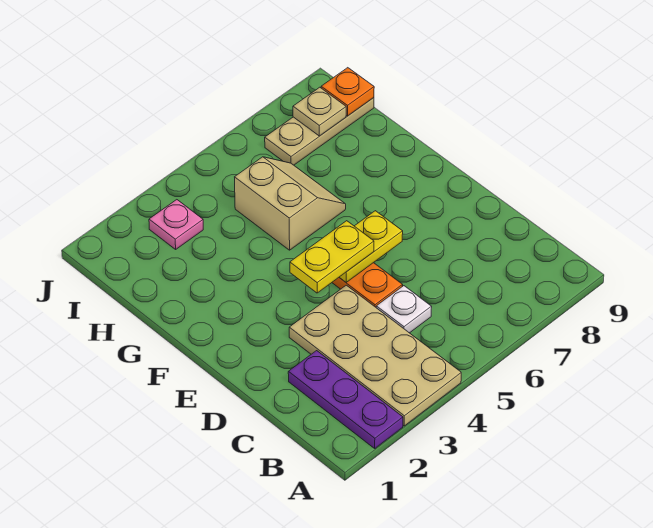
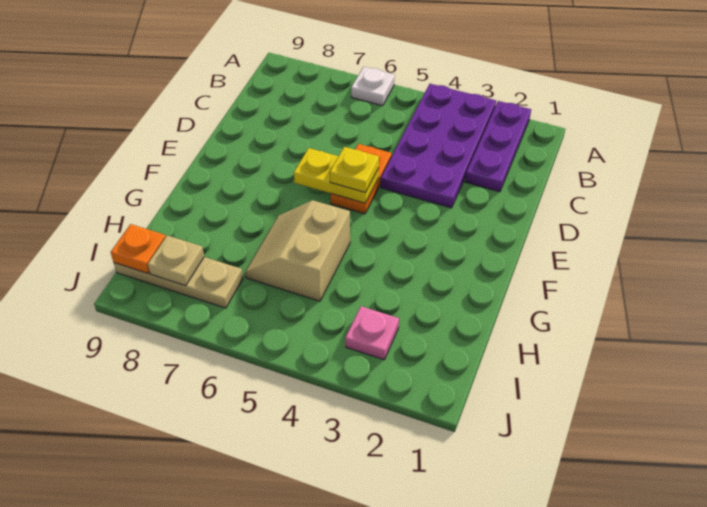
tan 2x4 plate [289,285,461,426] -> purple 2x4 plate [381,84,496,208]
white 1x1 plate [376,286,432,333] -> white 1x1 plate moved to [351,67,395,106]
yellow 1x2 plate [290,221,374,293] -> yellow 1x1 plate [330,147,379,192]

